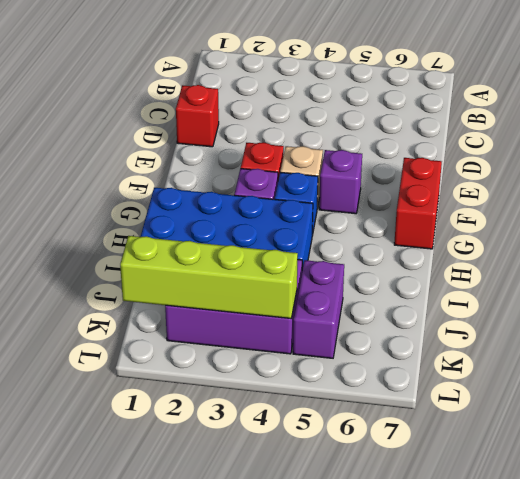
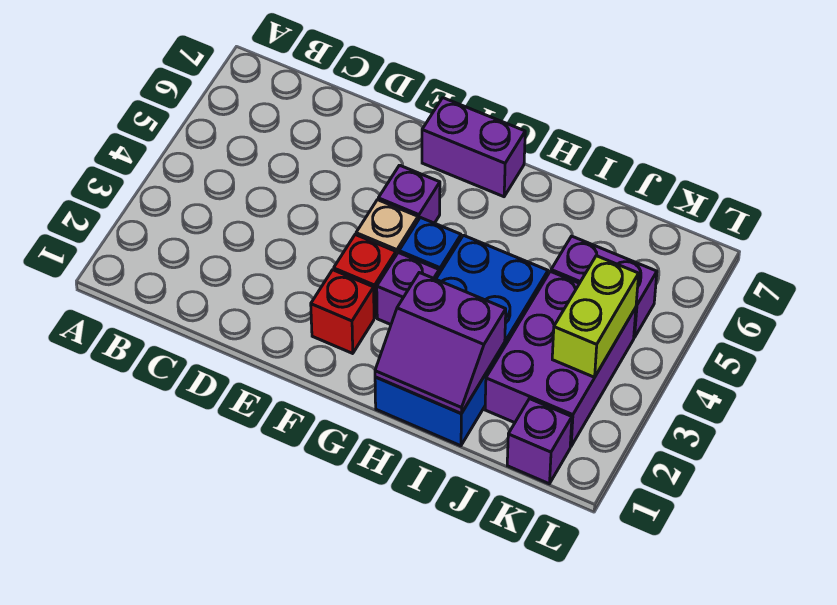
red 1x1 brick [176,85,219,147] -> red 1x1 brick moved to [311,270,374,353]
red 1x2 brick [394,158,442,249] -> purple 1x2 brick [422,98,525,197]
none -> purple 2x2 slope [375,273,506,413]
none -> purple 1x1 brick [507,399,572,484]
lime 1x4 brick [120,236,298,319] -> lime 1x2 brick [552,256,639,377]

